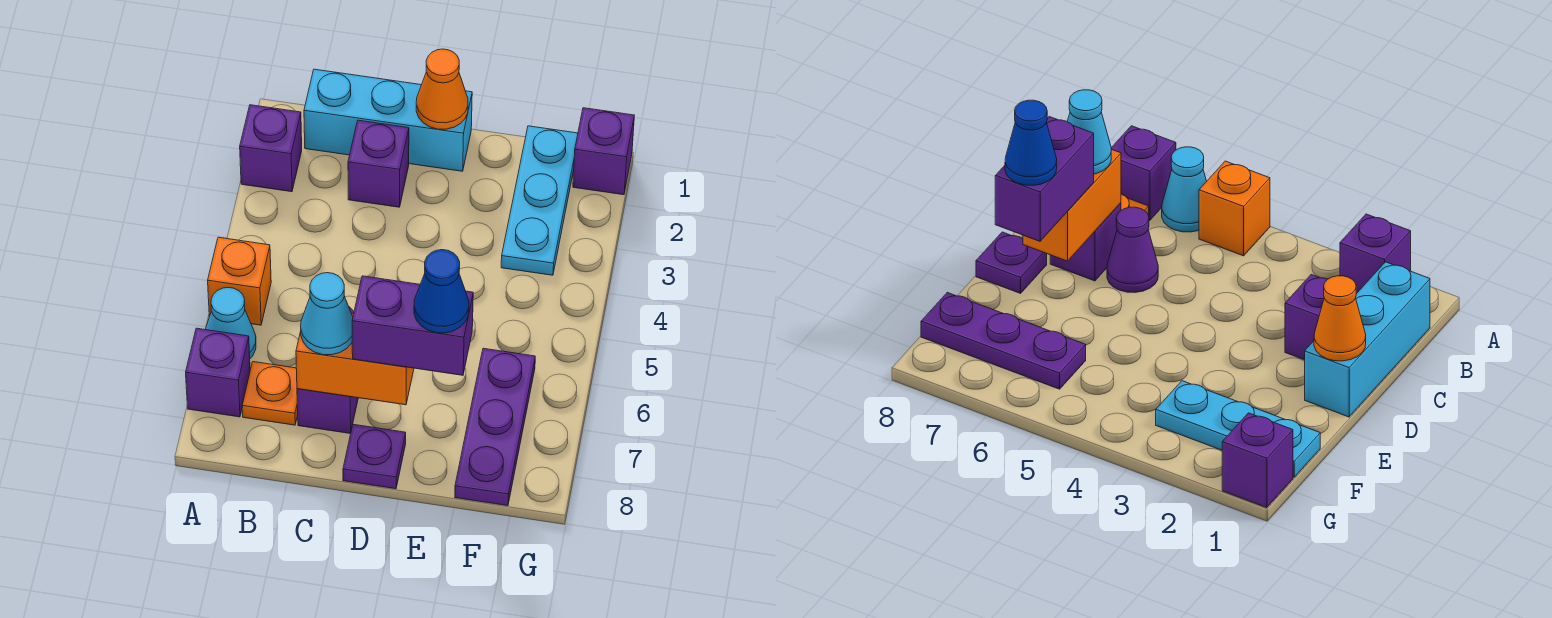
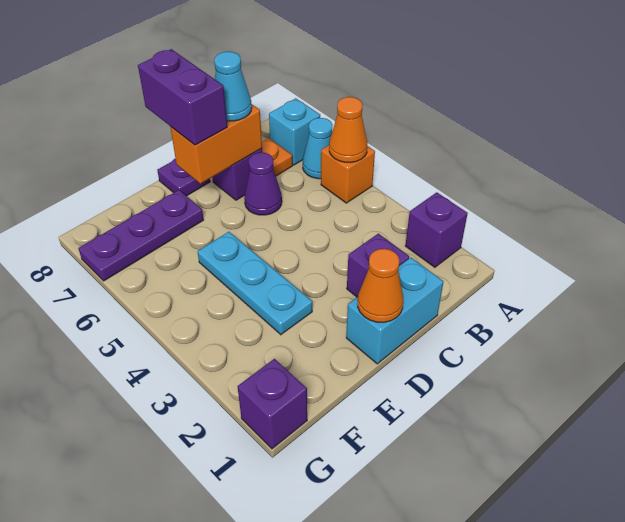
none -> orange 1x1 cone [329,97,367,162]
purple 1x1 brick [186,328,250,417] -> cyan 1x1 brick [269,98,320,165]
cyan 1x3 brick [304,69,472,171] -> cyan 1x2 brick [346,258,444,364]
purple 1x2 brick [352,276,473,375] -> purple 1x2 brick turned to [138,49,227,145]
blue 1x1 cone [414,250,469,333] -> none
cyan 1x3 plate [501,126,578,275] -> cyan 1x3 plate moved to [198,232,312,335]
purple 1x3 plate [455,348,535,506] -> purple 1x3 plate turned to [79,190,204,281]

